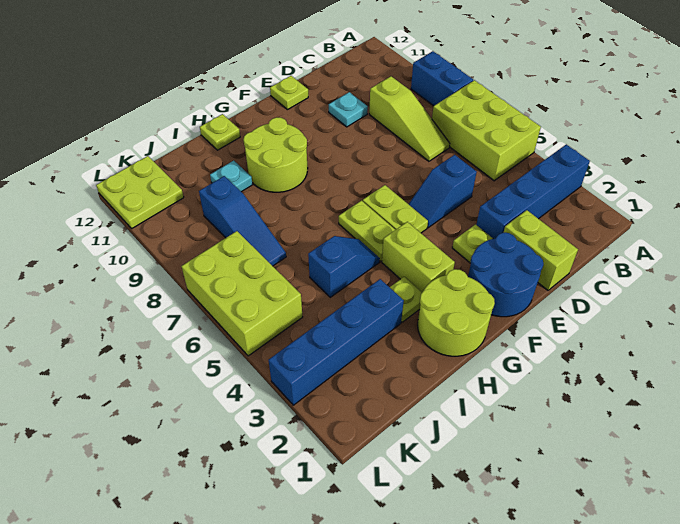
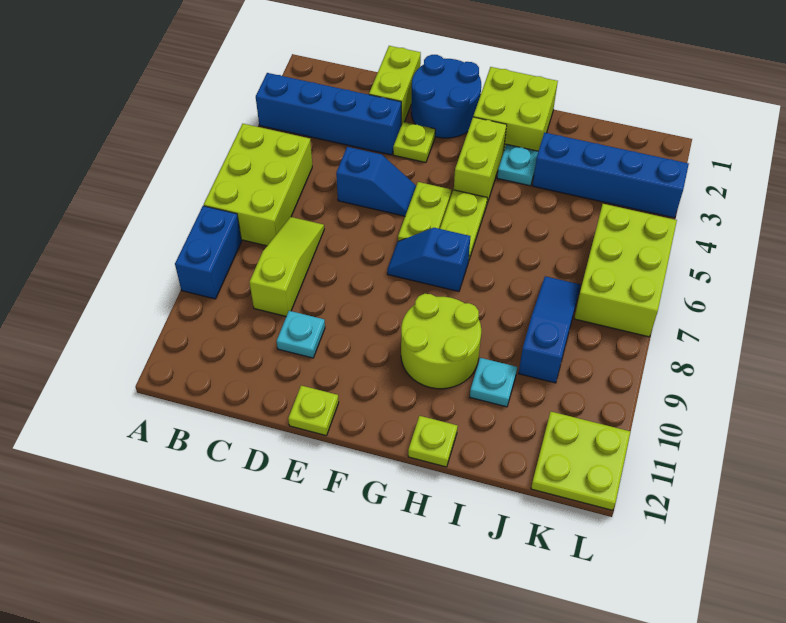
lime 2x2 round brick [418,269,495,356] -> lime 2x2 brick [473,67,558,151]
lime 1x1 plate [390,277,422,322] -> cyan 1x1 plate [497,144,538,186]
blue 1x2 slope [308,236,380,297] -> blue 1x2 slope moved to [387,228,470,292]

